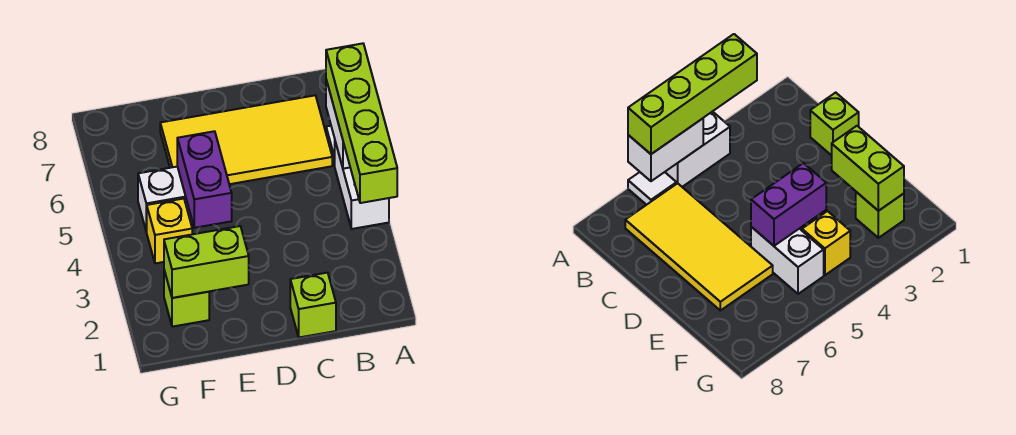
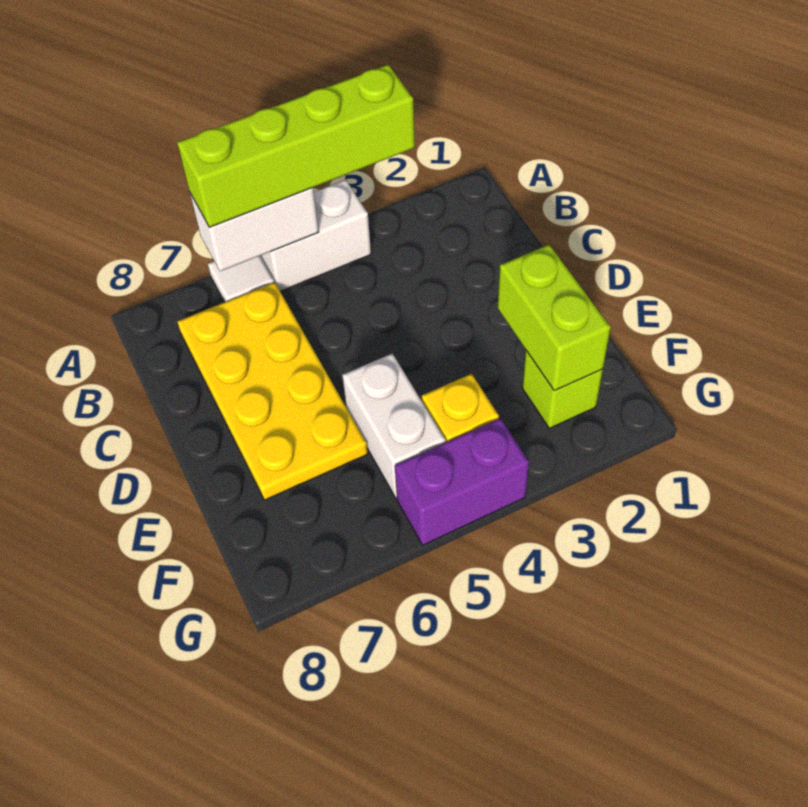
yellow 2x4 tile [160,95,332,184] -> yellow 2x4 plate [177,282,368,500]
lime 1x1 brick [290,273,336,337] -> none
purple 1x2 brick [177,131,232,228] -> purple 1x2 brick moved to [395,418,529,545]

